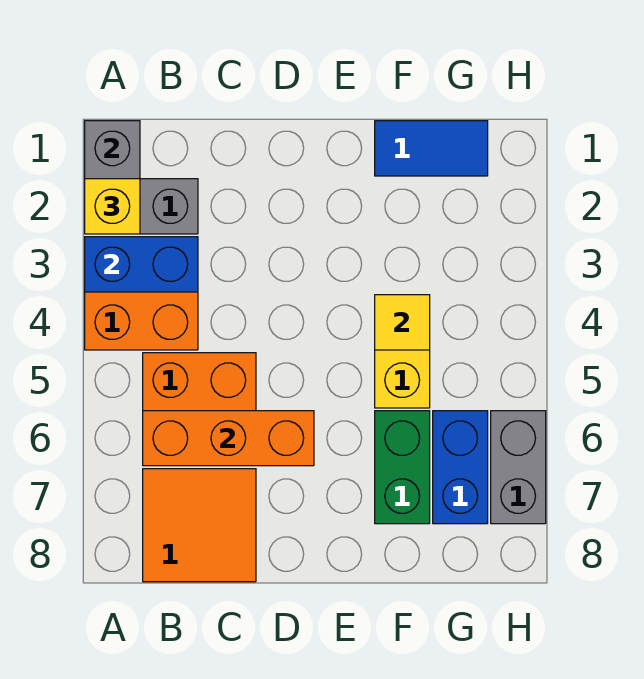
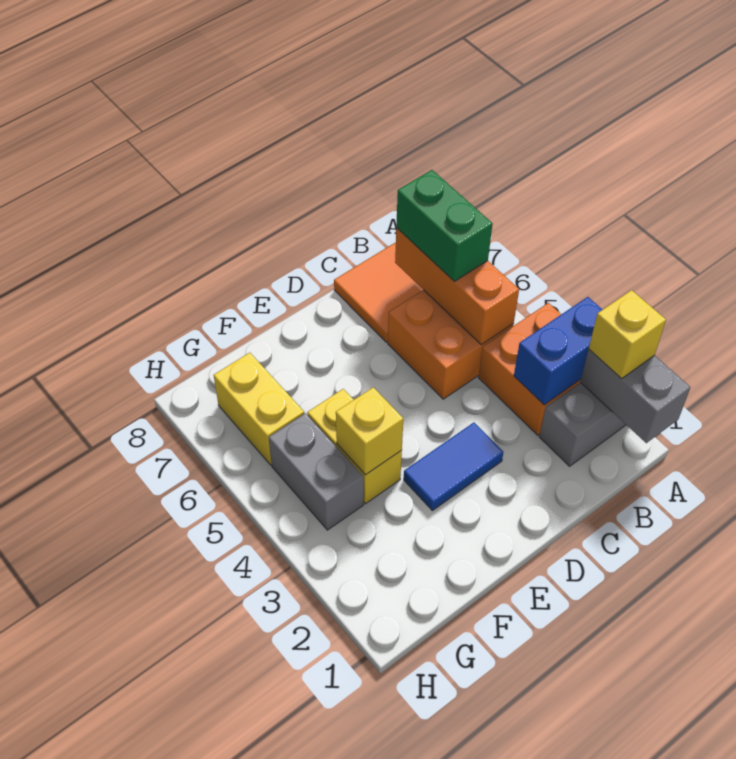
orange 1x3 brick [143,411,314,466] -> orange 1x3 brick turned to [395,228,519,345]
blue 1x2 tile [375,121,488,176] -> blue 1x2 tile moved to [404,423,503,511]
yellow 1x1 tile [375,295,430,350] -> yellow 1x1 brick [336,387,403,475]
green 1x2 brick [375,411,430,524] -> green 1x2 brick moved to [396,170,493,281]
blue 1x2 brick [433,411,488,524] -> yellow 1x2 brick [214,353,304,465]
grey 1x2 brick [491,411,546,524] -> grey 1x2 brick moved to [269,413,364,530]

